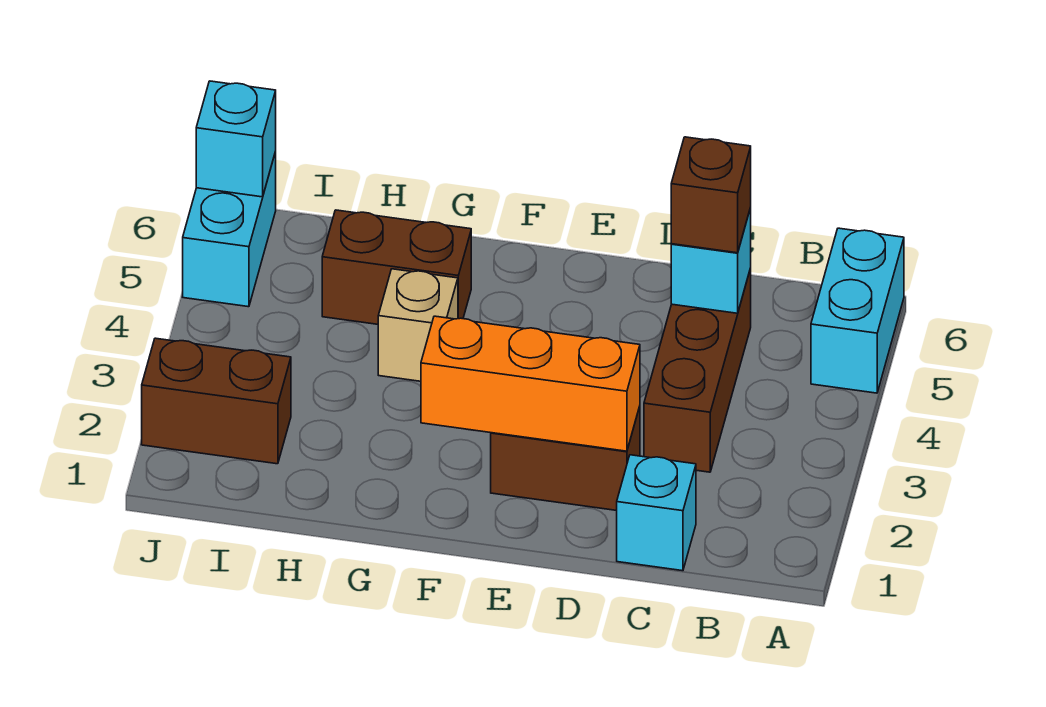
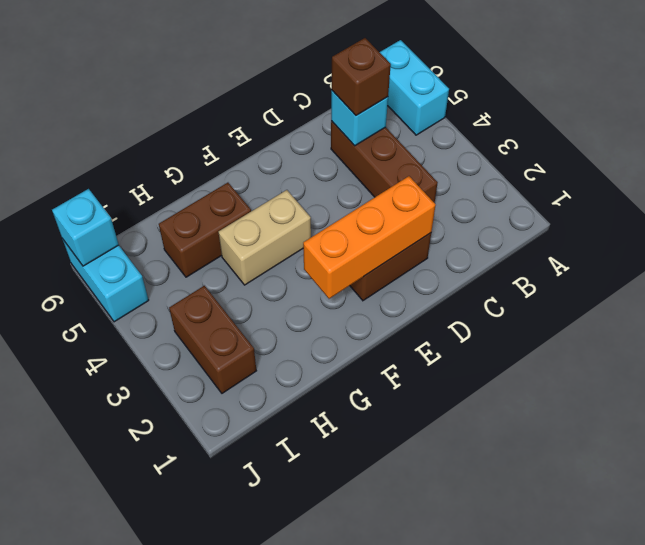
cyan 1x1 brick [617,455,696,571] -> none
tan 1x1 brick [378,269,458,381] -> tan 1x2 brick [218,190,311,285]
brown 1x2 brick [142,338,291,464] -> brown 1x2 brick turned to [169,286,256,393]

